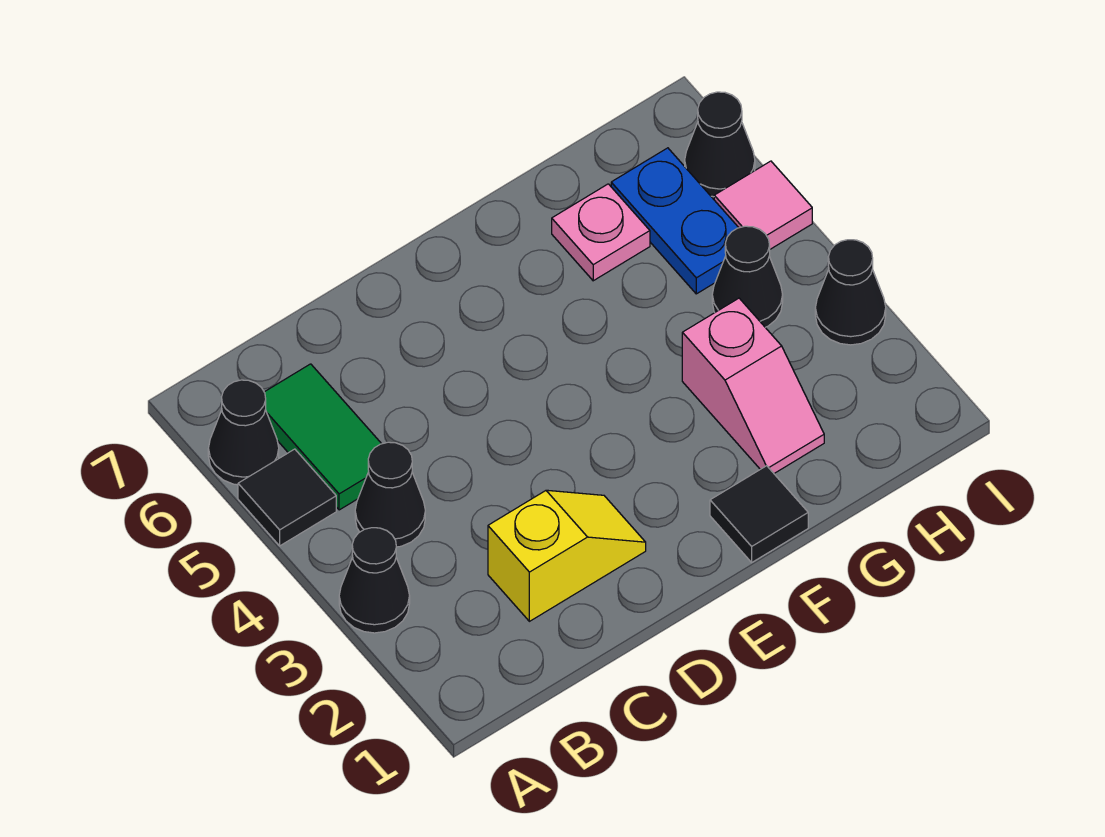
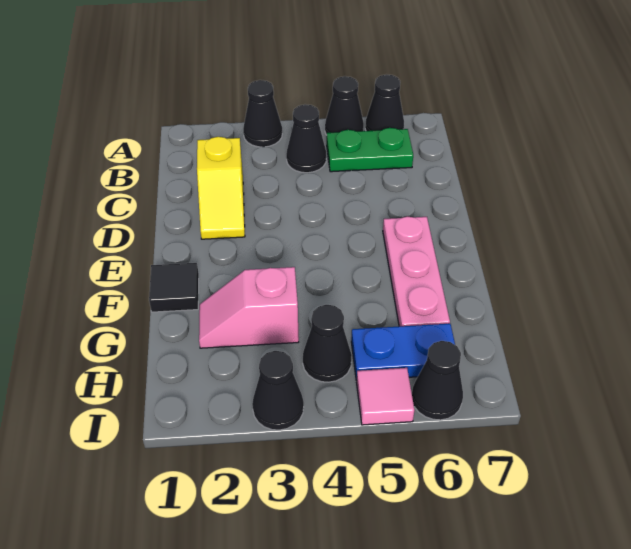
black 1x1 tile [238,449,336,546] -> black 1x1 cone [325,76,364,135]
green 1x2 tile [264,364,381,510] -> green 1x2 plate [327,128,413,172]
pink 1x1 plate [552,184,650,281] -> pink 1x3 plate [383,216,450,326]

